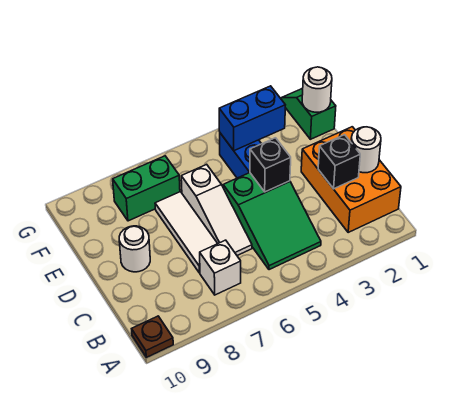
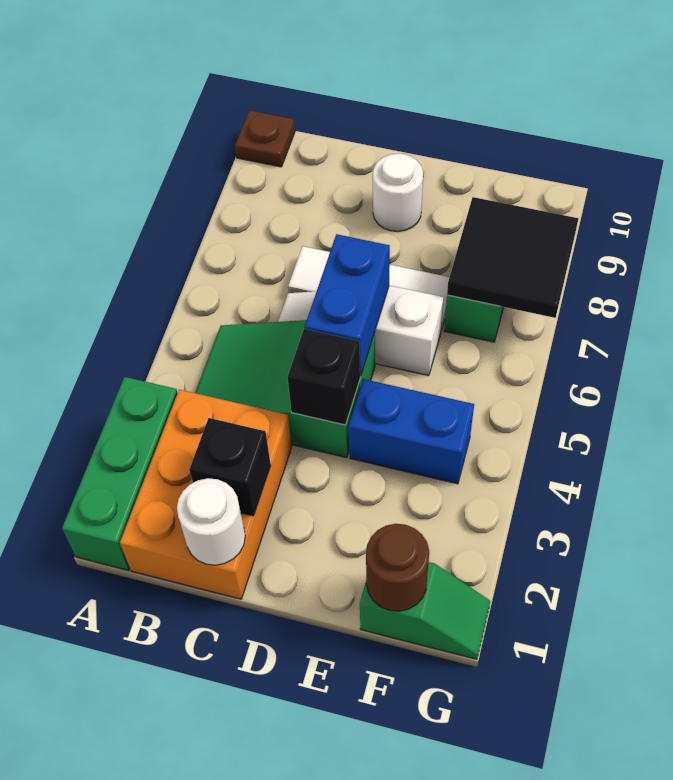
none -> green 1x3 brick [62,377,177,570]
orange 2x3 brick [301,127,401,232] -> orange 2x3 brick turned to [120,390,292,599]
white 1x1 brick [200,240,241,295] -> none
white 1x1 round brick [302,67,332,112] -> brown 1x1 round brick [366,524,429,611]
blue 1x2 brick [219,86,285,151] -> blue 1x2 brick moved to [305,234,390,376]
none -> black 2x2 tile [447,197,579,318]

